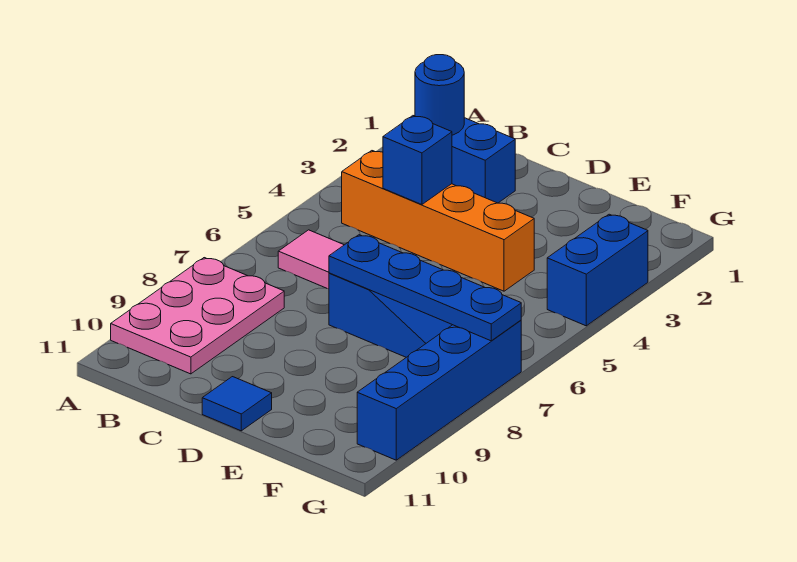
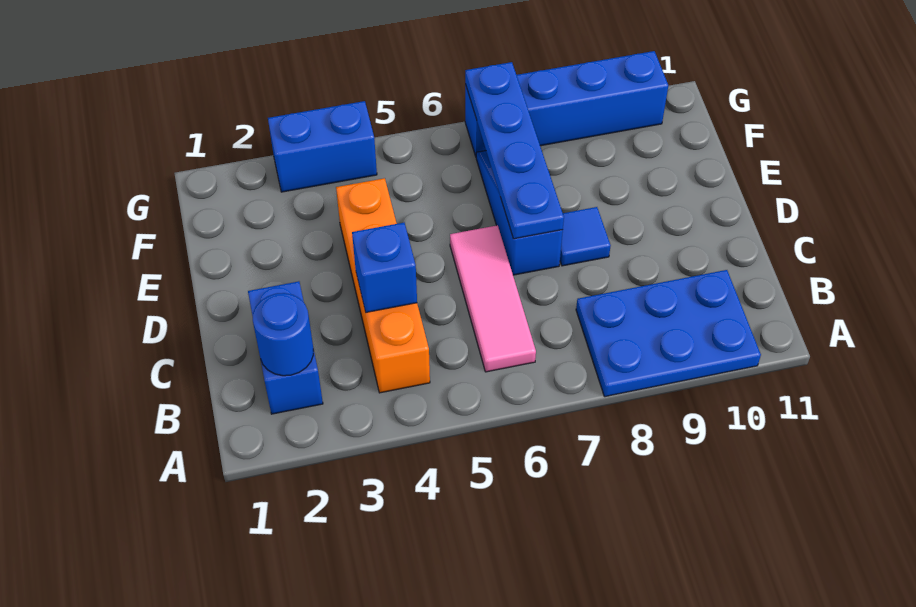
pink 2x3 plate [111,258,284,374] -> blue 2x3 plate [576,270,761,397]
blue 1x1 tile [202,377,272,431] -> blue 1x1 tile moved to [560,207,611,266]

